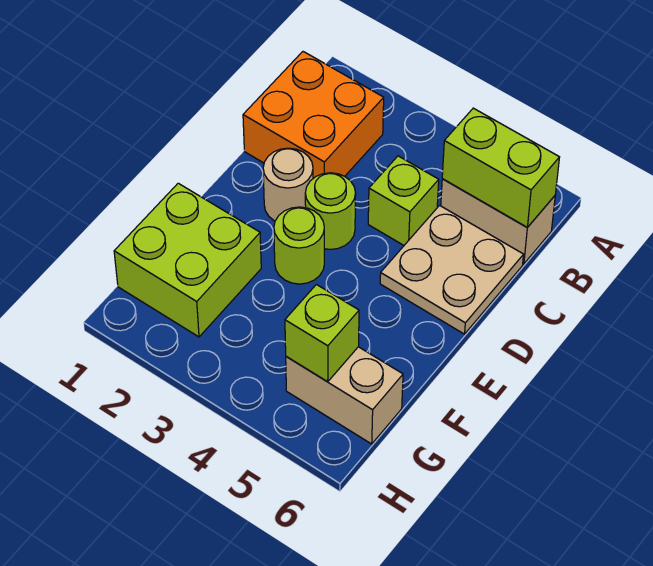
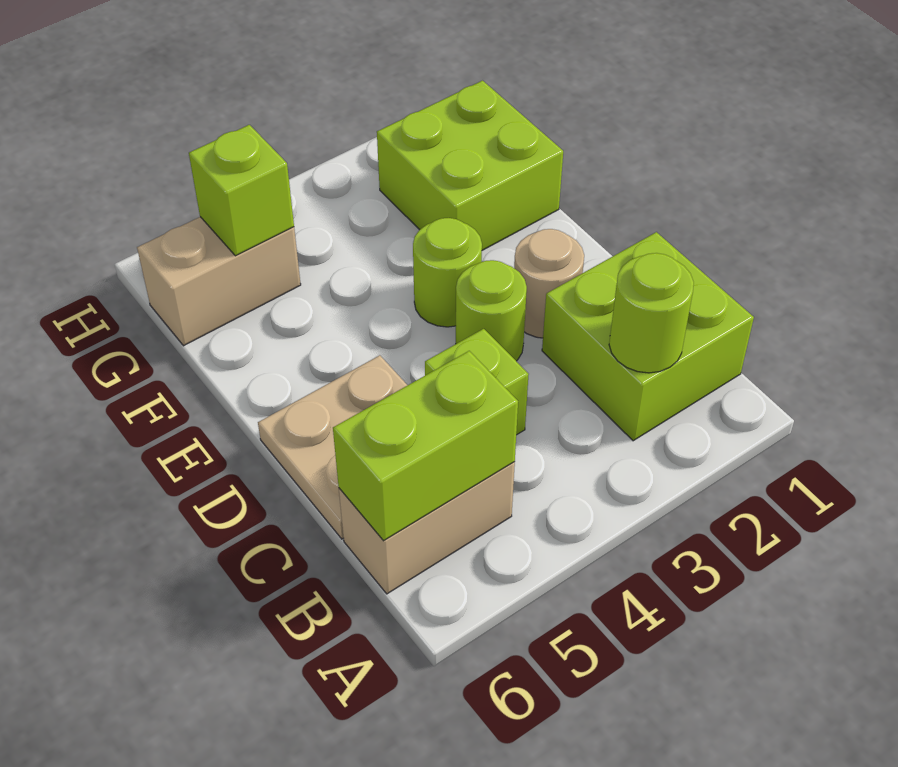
orange 2x2 brick [243,52,384,178] -> lime 2x2 brick [542,232,754,441]
none -> lime 1x1 round brick [609,253,694,373]

